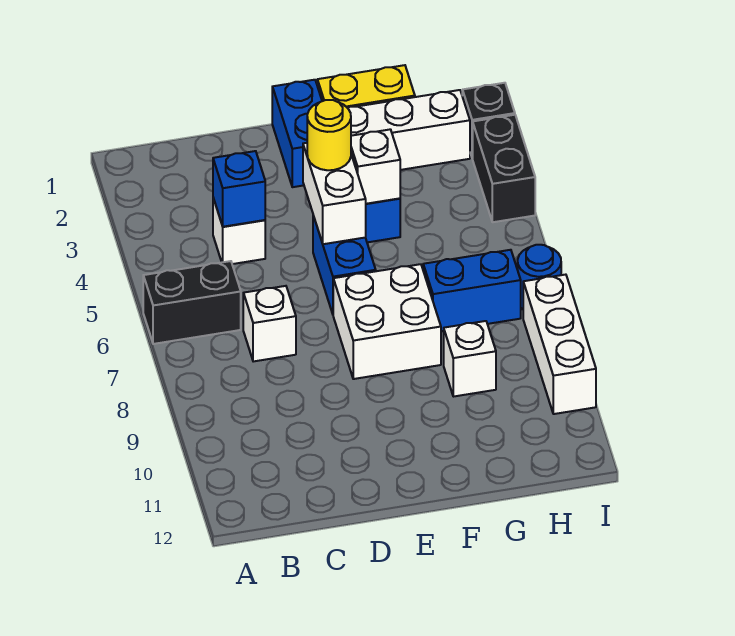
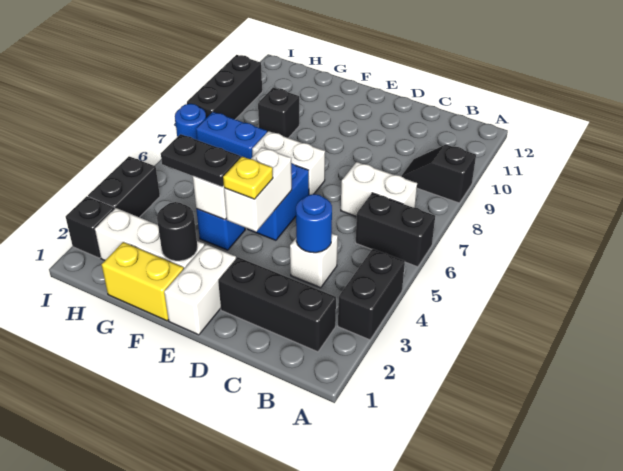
none -> black 1x2 brick [338,249,405,340]
none -> black 1x2 slope [401,145,476,203]
none -> black 1x3 brick [218,257,336,352]
blue 1x1 brick [213,151,265,227] -> blue 1x1 round brick [296,194,332,253]
white 1x1 brick [243,286,296,362] -> white 1x2 brick [341,162,417,217]
blue 1x2 brick [272,80,322,187] -> white 1x2 brick [164,244,236,335]
yellow 1x1 round brick [307,100,351,170] -> yellow 1x1 plate [223,157,273,199]
white 2x2 brick [333,264,441,379] -> white 1x2 brick [252,131,325,195]
none -> black 1x1 round brick [157,202,197,261]
none -> black 1x2 plate [161,134,241,187]
white 1x1 brick [444,321,496,397] -> black 1x1 brick [258,88,299,138]
white 1x3 brick [523,275,596,414] -> black 1x3 brick [187,55,262,119]

